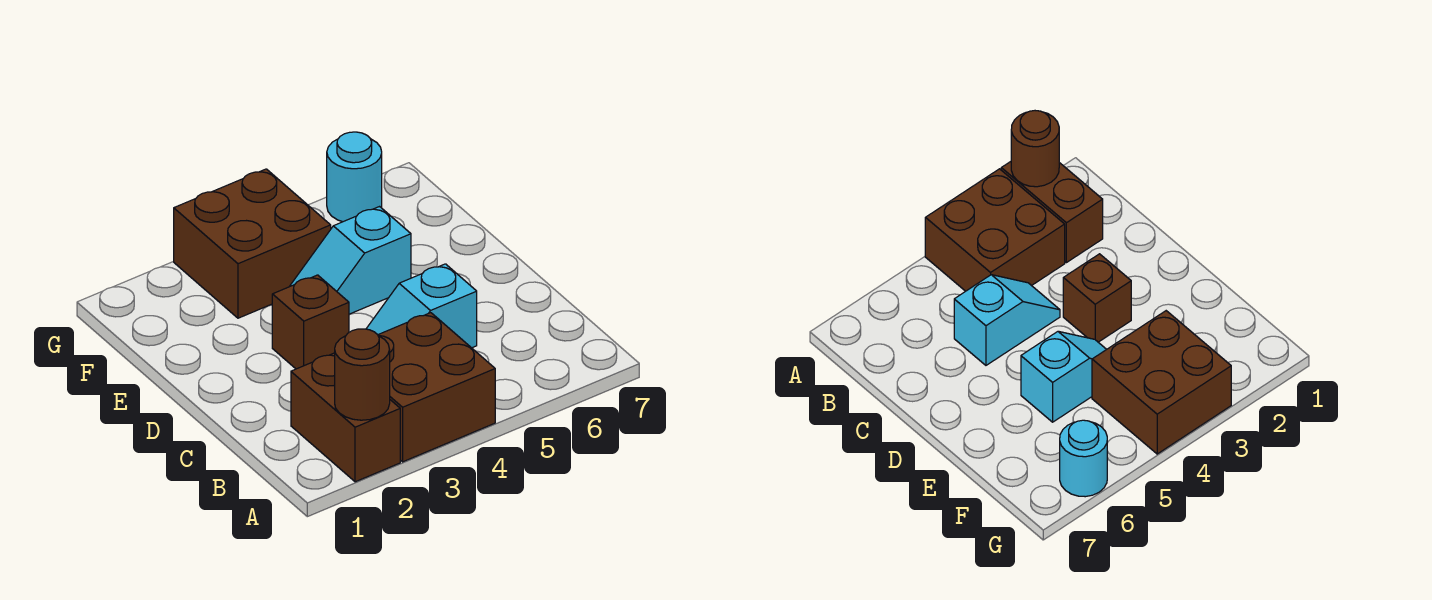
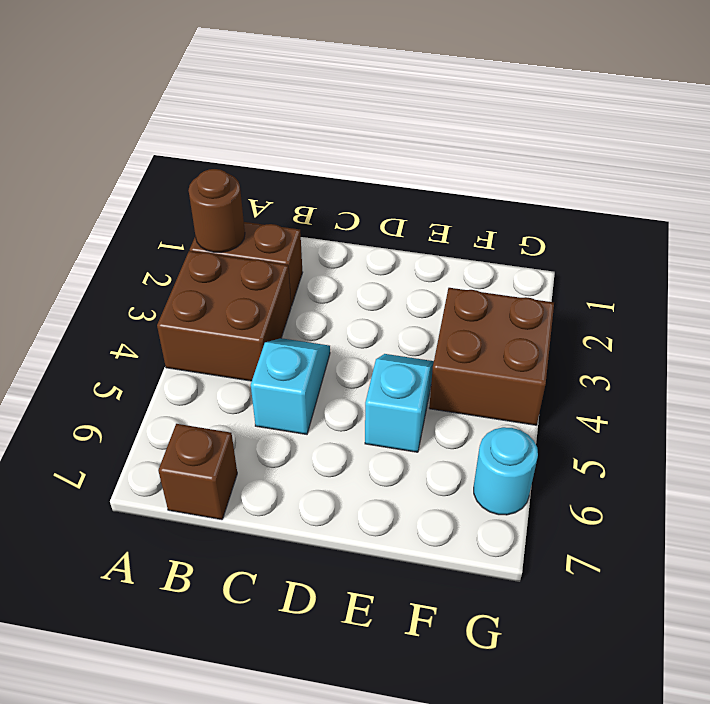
brown 1x1 brick [272,275,349,369] -> brown 1x1 brick moved to [158,424,237,520]

